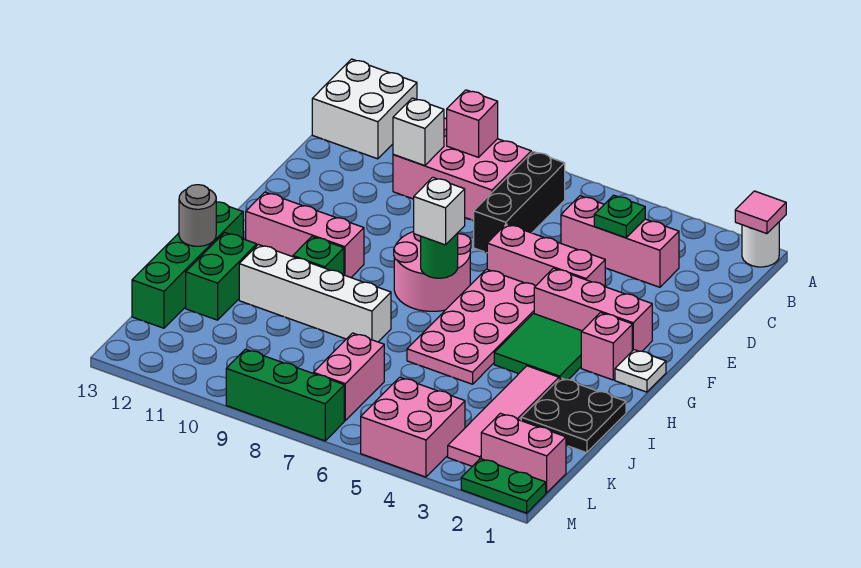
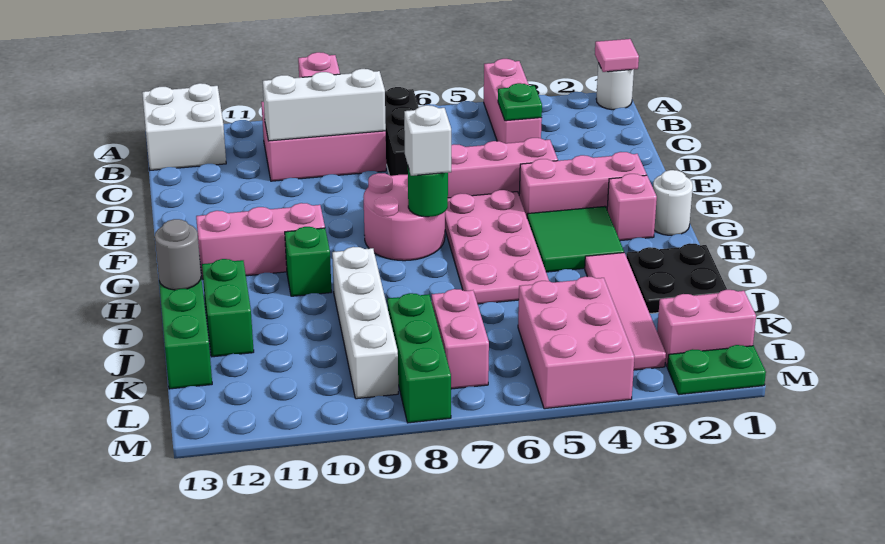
pink 1x3 brick [561,196,679,287] -> pink 1x3 brick turned to [484,59,542,143]
white 1x1 brick [393,98,444,166] -> white 1x3 brick [263,69,386,141]
white 1x1 plate [615,350,666,392] -> white 1x1 round brick [653,170,693,235]
white 1x4 brick [239,245,391,342] -> white 1x4 brick turned to [332,247,398,399]
pink 2x2 brick [361,377,465,477] -> pink 2x3 brick [518,276,635,409]
green 1x3 brick [226,349,344,441] -> green 1x3 brick turned to [387,293,451,423]

